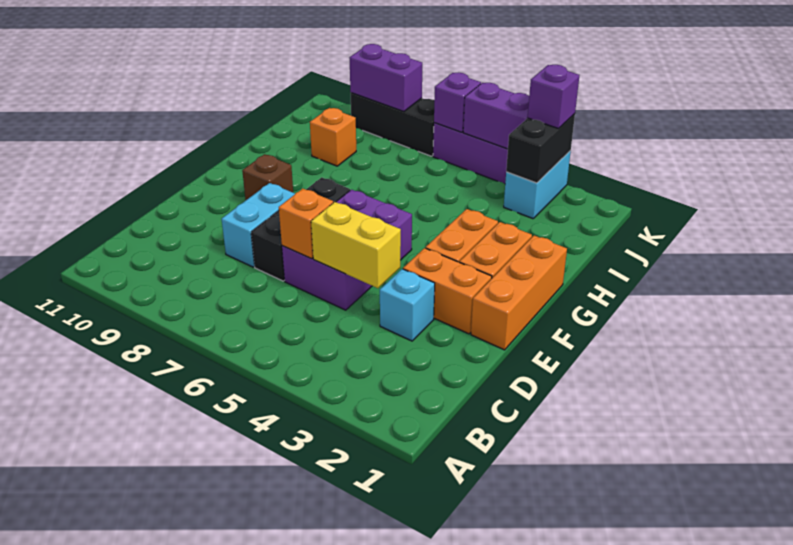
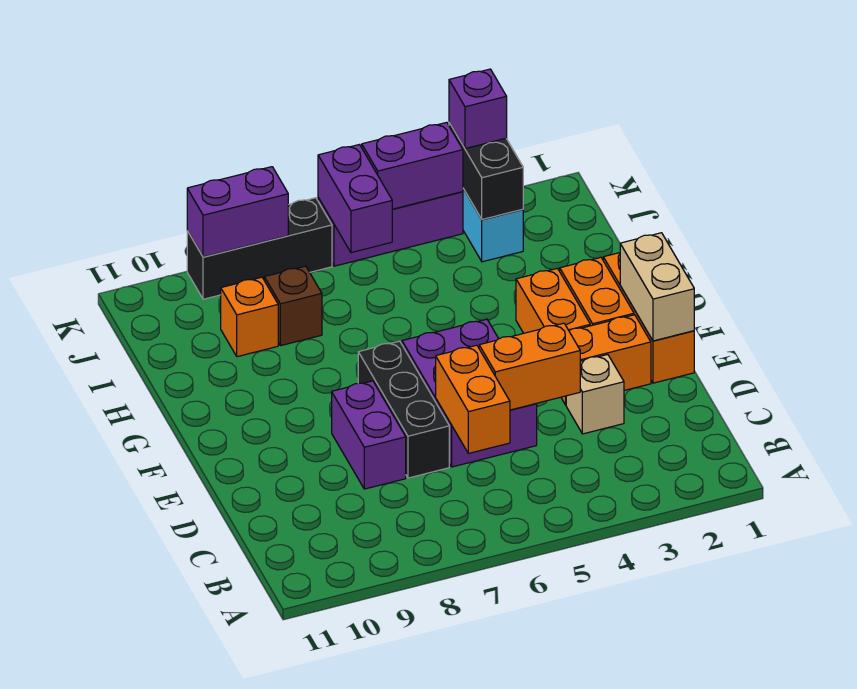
cyan 1x1 brick [380,269,435,341] -> tan 1x1 brick [566,355,624,434]
yellow 1x2 brick [311,202,401,288] -> orange 1x2 brick [479,323,580,410]
orange 1x1 brick [279,189,333,259] -> orange 1x2 brick [436,345,510,453]
cyan 1x2 brick [222,183,295,267] -> purple 1x2 brick [332,381,406,489]
none -> tan 1x2 brick [620,233,694,341]
brown 1x1 brick [242,154,293,200] -> brown 1x1 brick moved to [264,266,322,346]
purple 1x1 brick [434,73,481,132] -> purple 1x2 brick [318,145,393,253]

